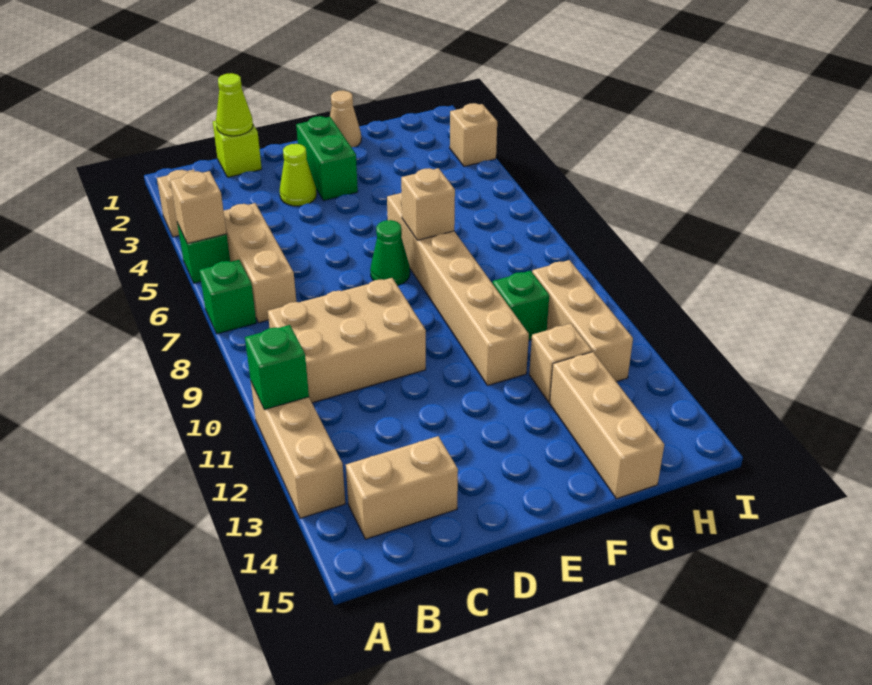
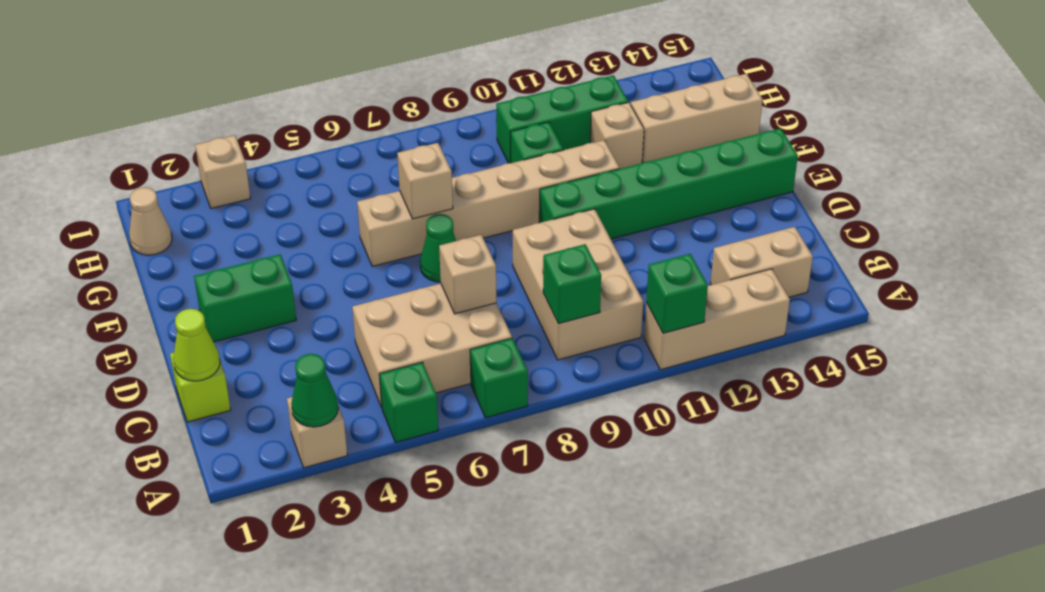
none -> green 1x1 cone [291,354,338,427]
tan 1x1 brick [170,171,227,243] -> tan 1x1 brick moved to [439,235,497,314]
tan 1x3 brick [224,203,296,323] -> tan 2x3 brick [352,283,512,407]
none -> green 1x1 brick [543,244,601,324]
tan 1x2 brick [346,436,458,539] -> tan 1x2 brick turned to [710,227,813,297]
lime 1x1 cone [280,144,317,206] -> none
none -> green 1x6 brick [539,128,798,239]
tan 1x1 cone [330,90,361,148] -> tan 1x1 cone moved to [129,188,172,255]
tan 1x3 brick [532,260,633,382] -> green 1x3 brick [496,75,628,163]

